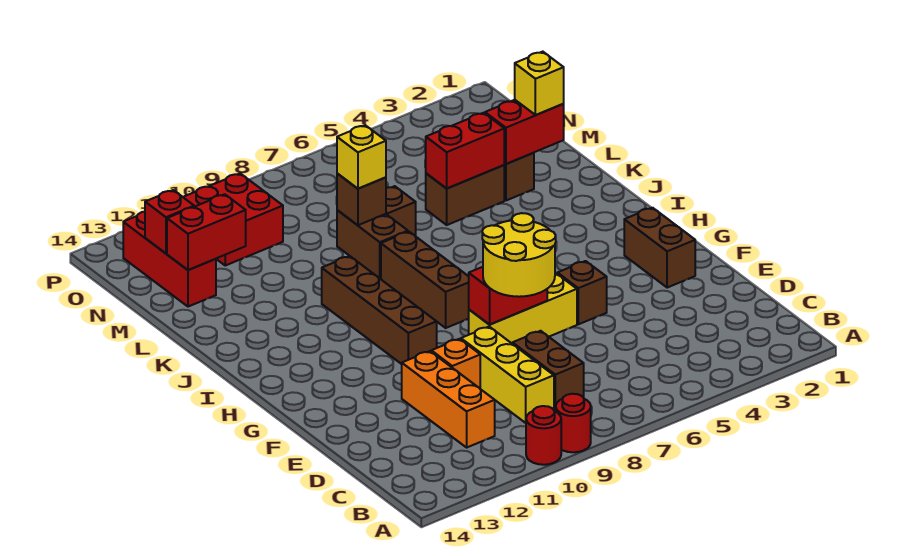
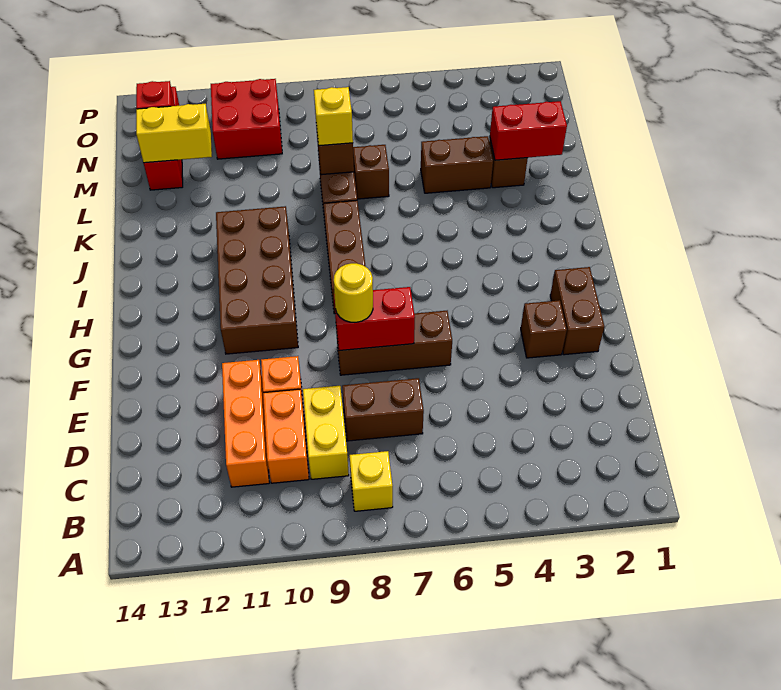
red 1x1 round brick [556,394,591,452] -> none
red 1x1 round brick [526,406,561,465] -> none
brown 1x2 brick [513,331,584,411] -> brown 1x2 brick turned to [342,378,424,441]
yellow 1x3 brick [461,327,554,423] -> yellow 1x2 brick [303,386,349,479]
none -> orange 1x2 brick [263,389,309,483]
yellow 2x2 round brick [482,213,556,297] -> yellow 1x1 round brick [334,263,373,322]
brown 1x1 brick [557,261,607,324] -> brown 1x1 brick moved to [521,300,567,358]
yellow 1x3 brick [469,273,577,344] -> brown 1x3 brick [336,311,452,375]
brown 1x4 brick [322,256,437,364] -> brown 2x4 brick [216,206,298,354]
yellow 1x1 brick [515,52,564,115] -> yellow 1x1 brick moved to [350,451,393,511]
red 1x2 brick [426,113,504,188] -> none
red 1x2 brick [167,194,246,270] -> yellow 1x2 brick [136,104,212,163]

